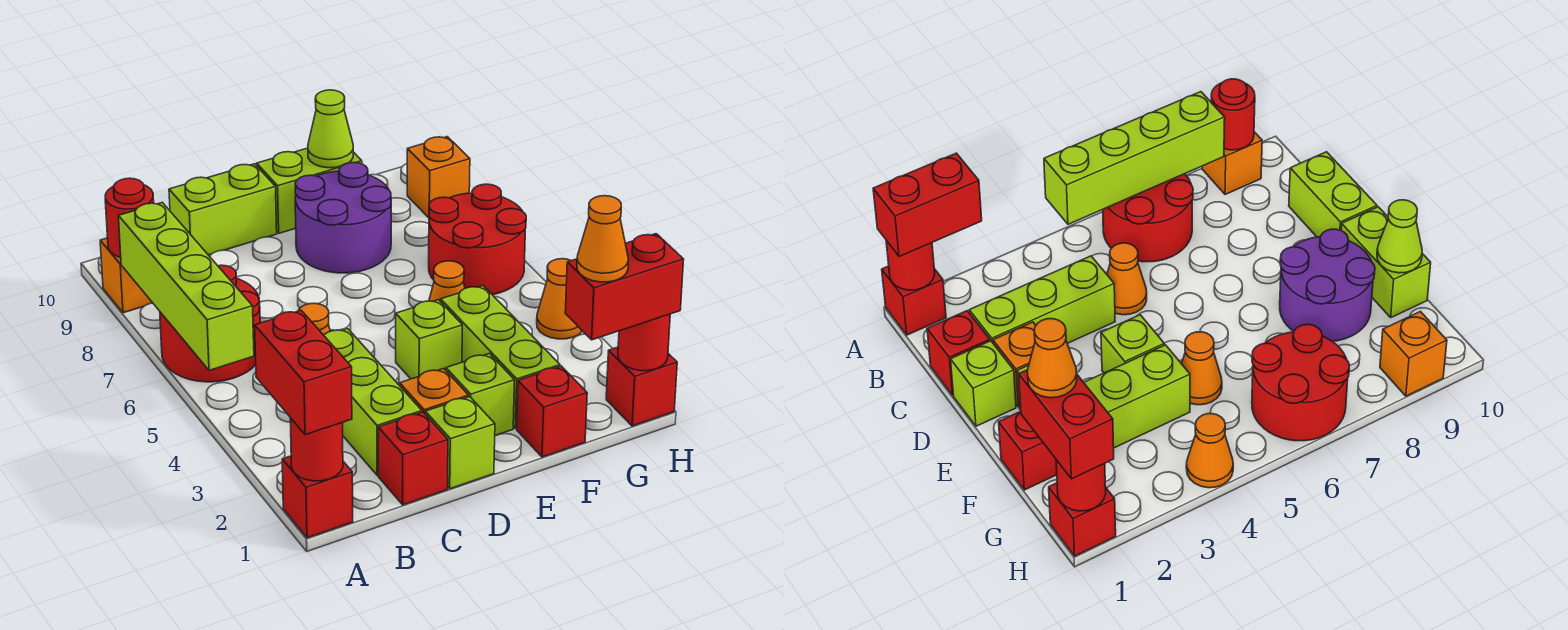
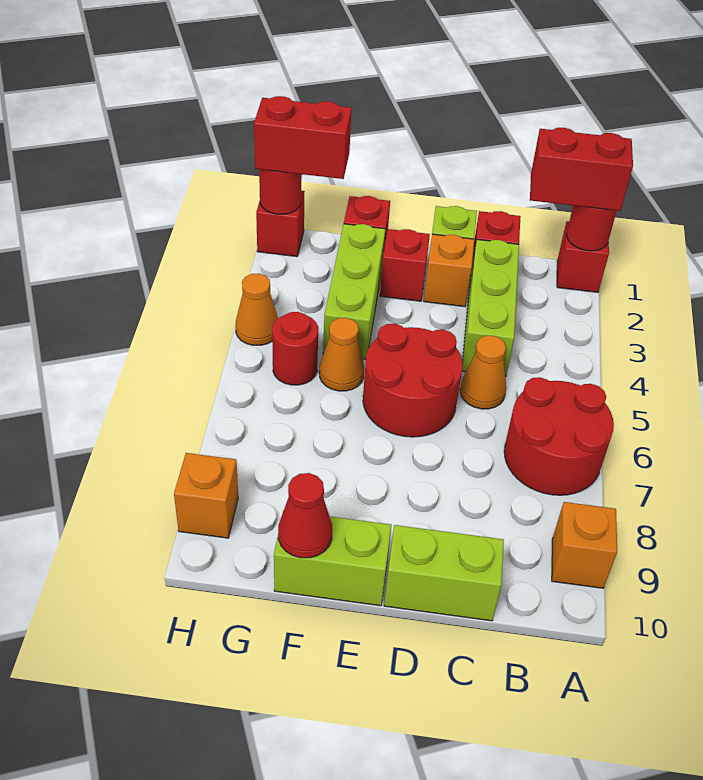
red 1x2 brick [255,310,352,435] -> red 1x2 brick turned to [530,128,633,211]
lime 1x4 brick [119,203,254,370] -> none
red 1x1 round brick [105,178,154,258] -> red 1x1 round brick moved to [272,312,318,385]
lime 1x1 brick [446,353,515,436] -> red 1x1 brick [380,229,430,301]
lime 1x1 brick [396,300,462,379] -> none
purple 2x2 round brick [295,162,391,273] -> none
lime 1x1 cone [308,90,353,168] -> red 1x1 cone [278,473,332,558]
orange 1x1 cone [577,196,629,282] -> none
red 2x2 round brick [429,184,526,295] -> red 2x2 round brick moved to [363,324,463,437]

